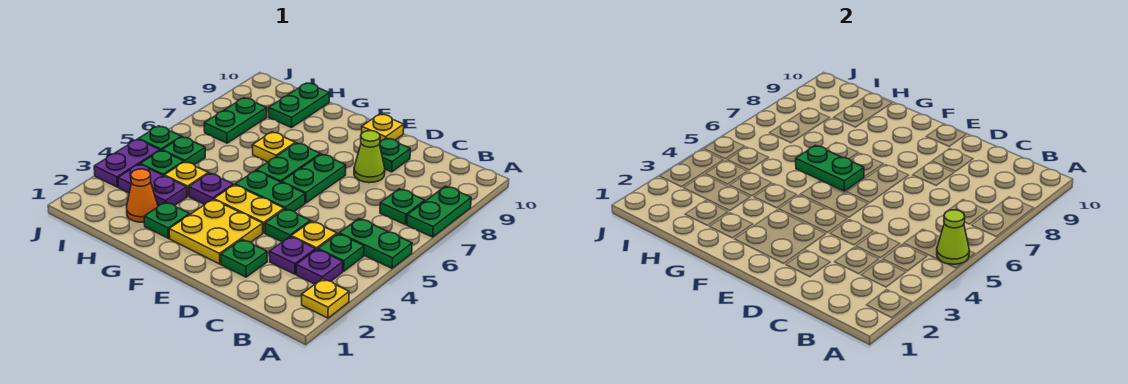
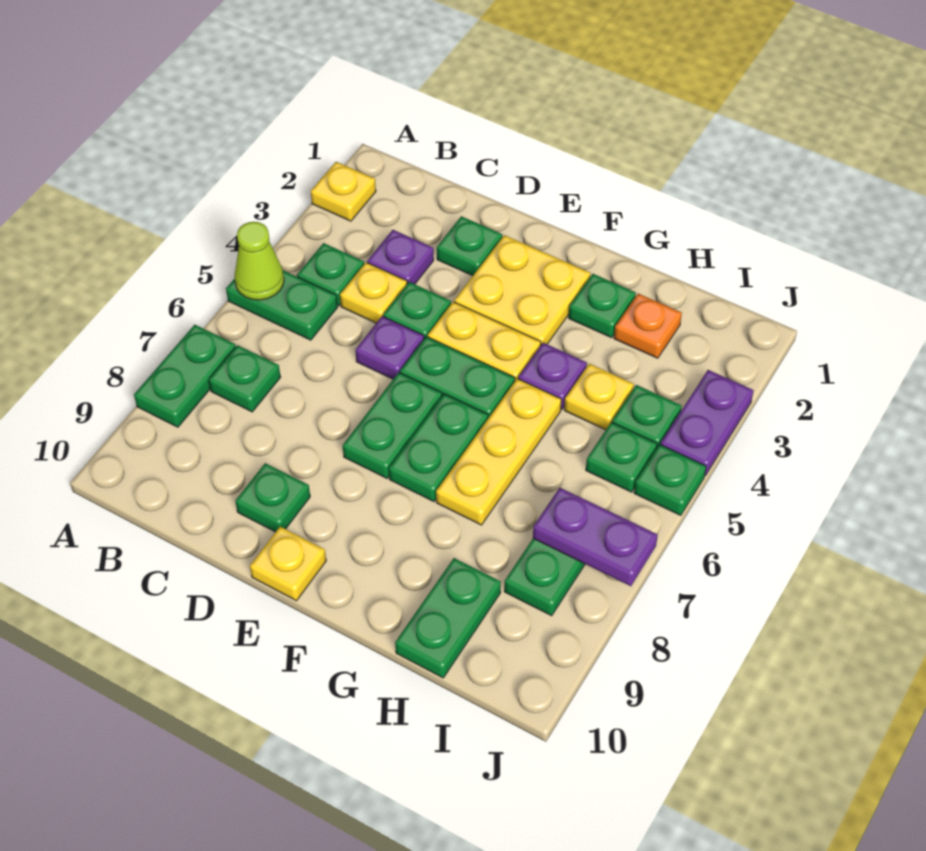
purple 1x1 plate [296,249,343,284] -> purple 1x1 plate moved to [355,316,424,379]
lime 1x1 cone [354,131,385,183] -> none
green 1x2 plate [796,145,864,191] -> none
yellow 1x1 plate [252,132,295,162] -> yellow 1x3 plate [436,379,561,525]
orange 1x1 cone [127,169,158,222] -> orange 1x1 plate [614,294,682,358]
purple 1x2 plate [118,164,187,206] -> purple 1x2 plate moved to [533,488,658,586]

